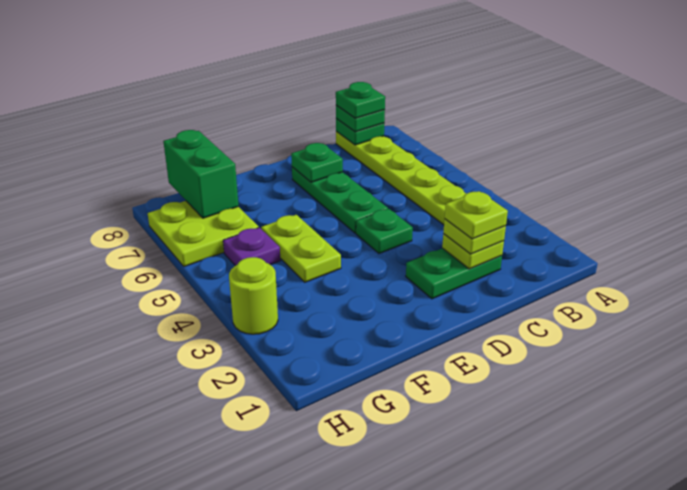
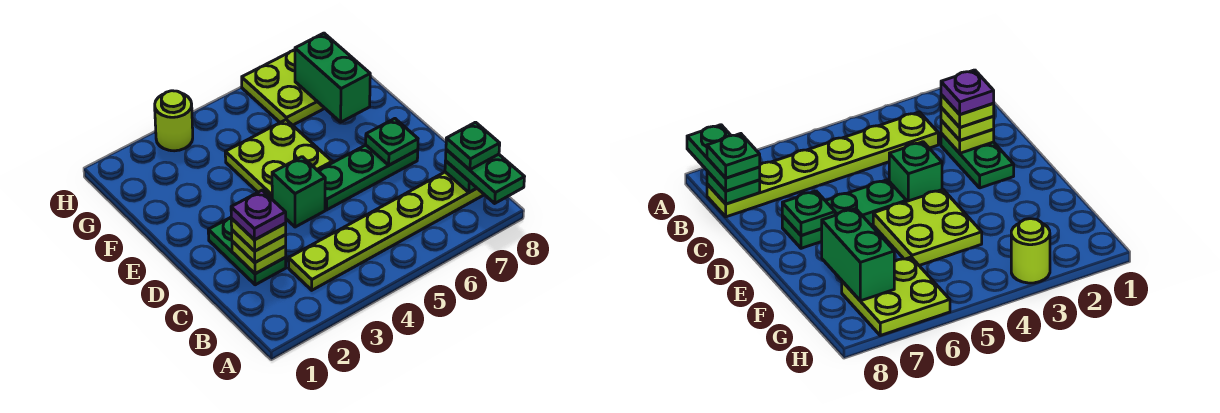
green 1x1 plate [336,105,385,132] -> green 1x2 plate [446,150,524,203]
green 1x1 plate [356,209,413,254] -> green 1x1 brick [272,157,325,227]
lime 1x2 plate [261,215,341,282] -> lime 2x2 plate [225,120,332,199]
purple 1x1 plate [223,227,280,266] -> purple 1x1 plate moved to [231,190,286,240]
green 1x2 brick [163,130,239,218] -> green 1x2 brick turned to [295,33,370,122]

